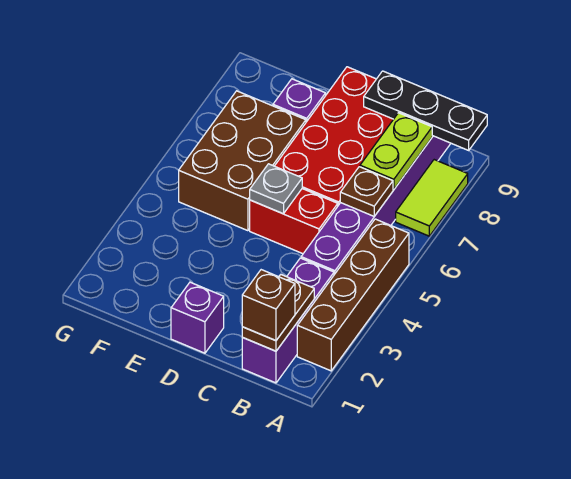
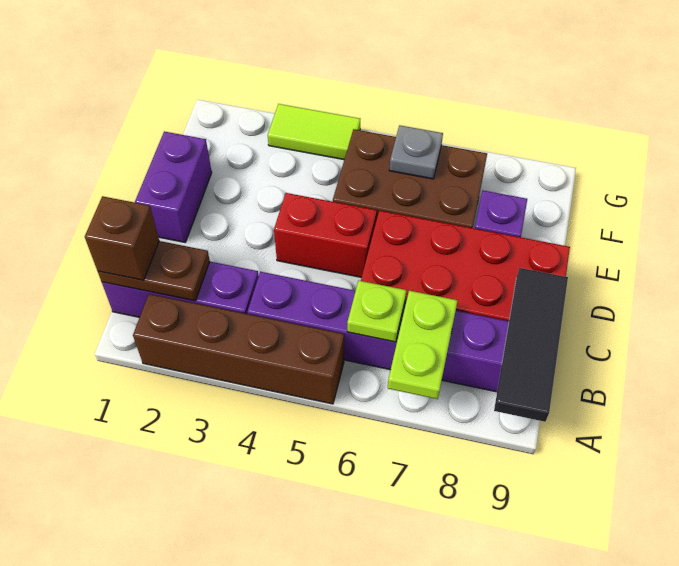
lime 1x2 tile [396,160,468,236] -> lime 1x2 tile moved to [268,104,360,160]
black 1x3 plate [364,71,487,150] -> black 1x3 tile [494,268,568,422]
brown 1x1 plate [340,167,393,216] -> lime 1x1 plate [347,281,406,342]
lime 1x2 plate [360,113,432,190] -> lime 1x2 plate turned to [388,291,458,399]
red 1x2 brick [250,189,338,254] -> red 1x2 brick turned to [274,193,377,277]
purple 1x1 brick [171,282,224,353] -> purple 1x2 brick [135,131,212,242]
grey 1x1 plate [250,164,302,214] -> grey 1x1 plate moved to [389,125,443,179]

